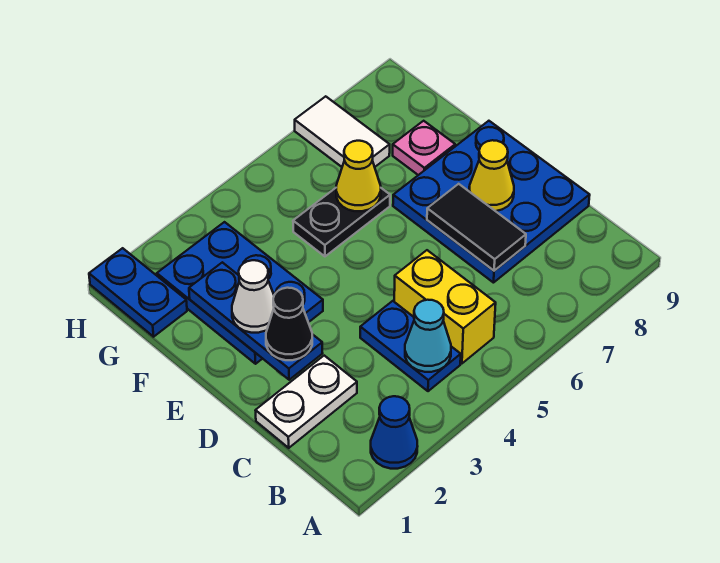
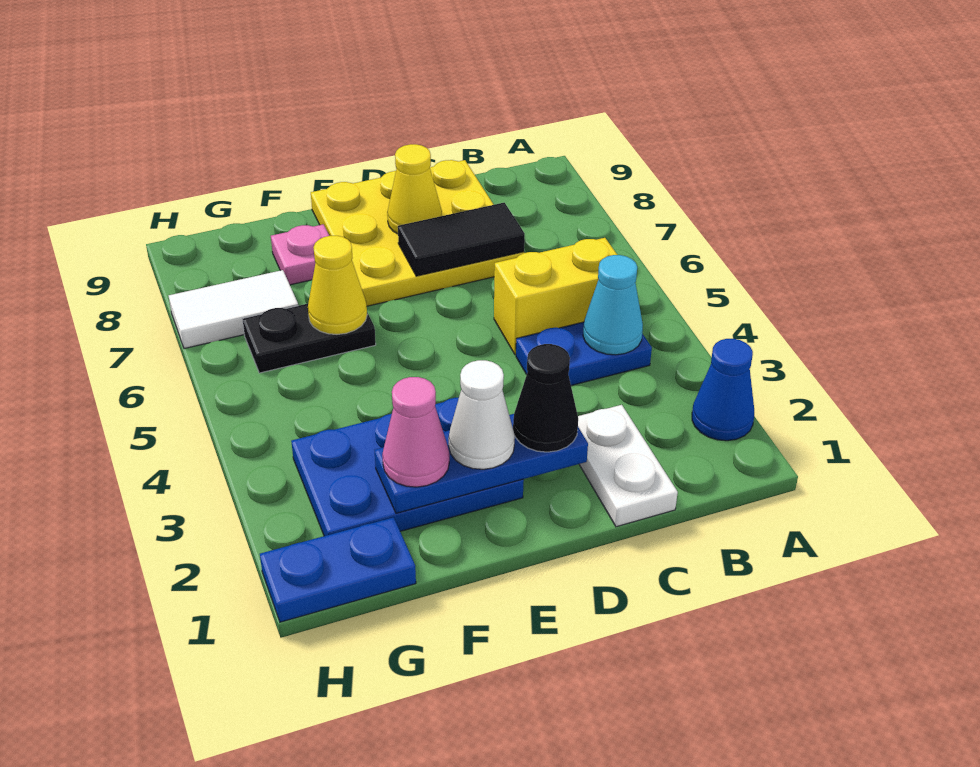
blue 3x3 plate [393,121,590,283] -> yellow 3x3 plate [311,160,524,306]
none -> pink 1x1 cone [382,377,449,487]
black 1x2 plate [293,188,390,256] -> black 1x2 plate turned to [242,304,376,373]

